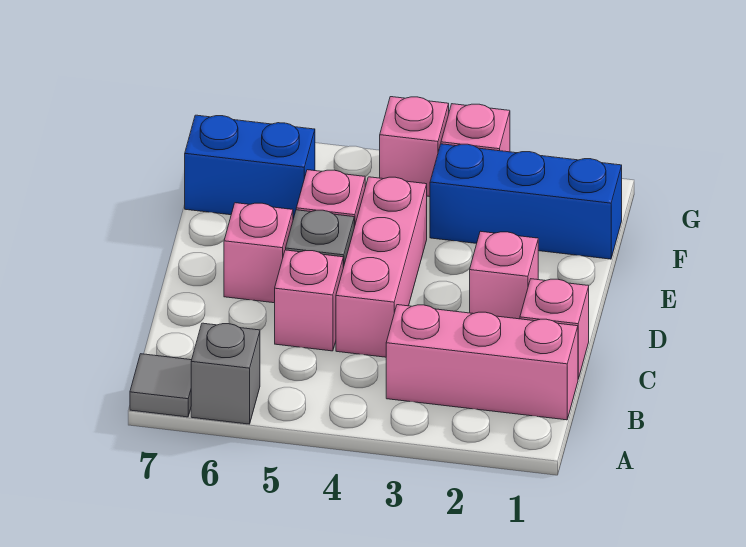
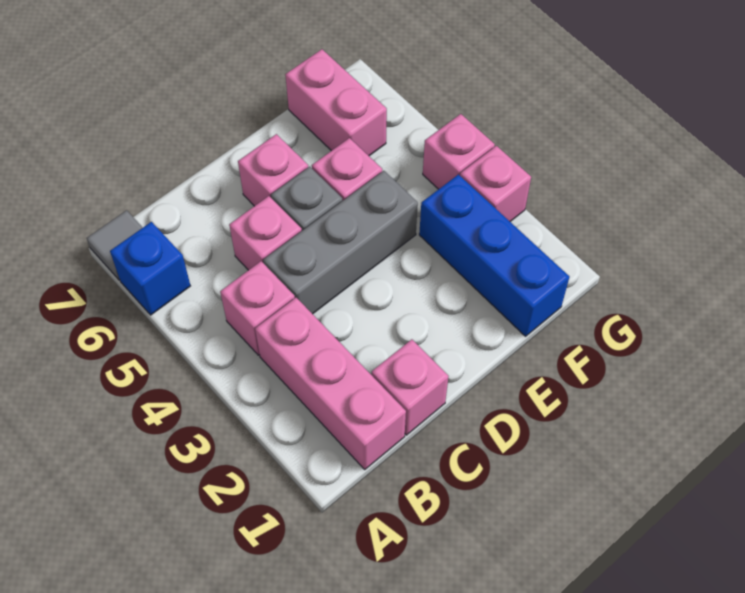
grey 1x1 brick [191,323,260,424] -> blue 1x1 brick [110,222,190,315]
pink 1x3 brick [336,177,427,357] -> grey 1x3 brick [263,171,418,314]
pink 1x1 brick [470,231,538,319] -> pink 1x1 brick moved to [220,261,295,355]
blue 1x2 brick [185,115,315,219] -> pink 1x2 brick [285,49,387,156]

